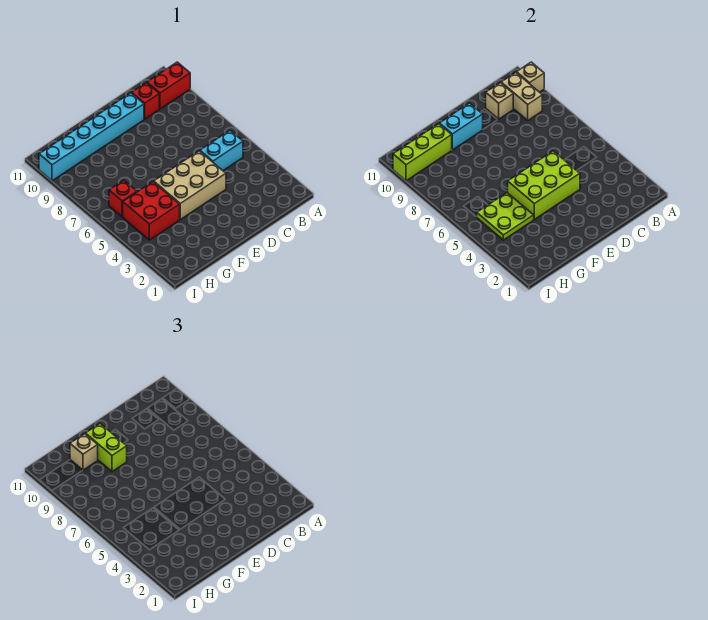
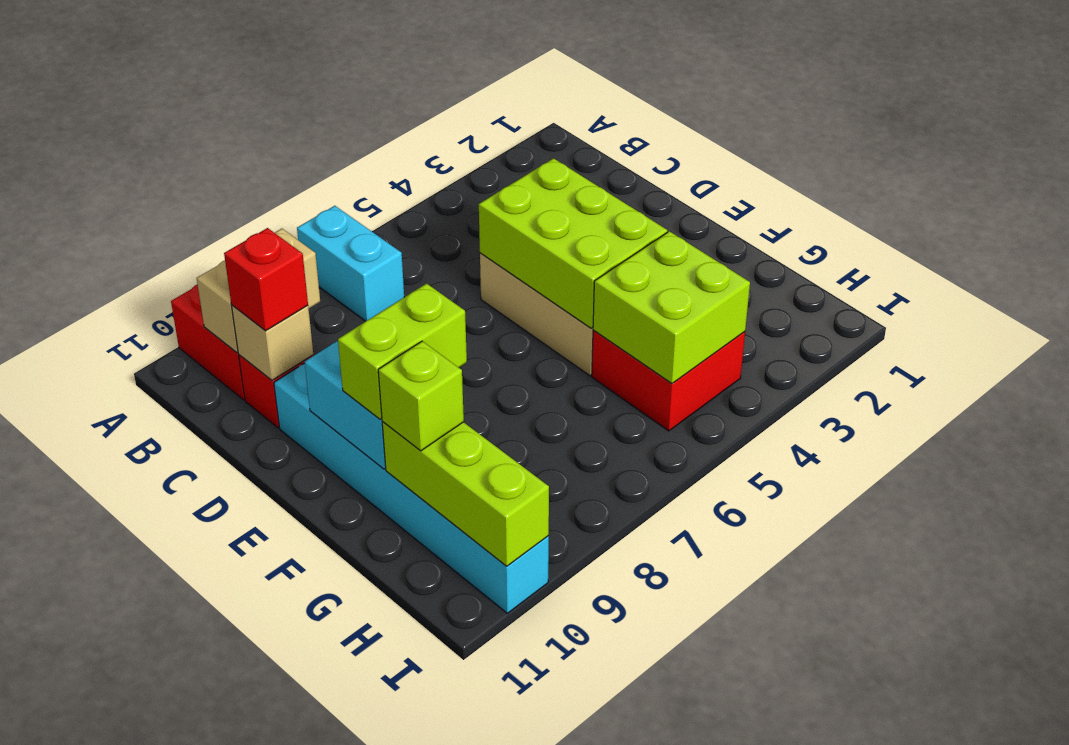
tan 1x1 brick [517,62,544,92] -> none
cyan 1x2 brick [200,131,243,170] -> cyan 1x2 brick moved to [297,206,404,321]
lime 2x2 plate [476,193,534,240] -> lime 2x2 brick [593,231,750,383]
tan 1x1 brick [70,434,98,470] -> lime 1x1 brick [378,341,464,451]
red 1x1 brick [109,180,137,217] -> red 1x1 brick moved to [224,228,308,331]

